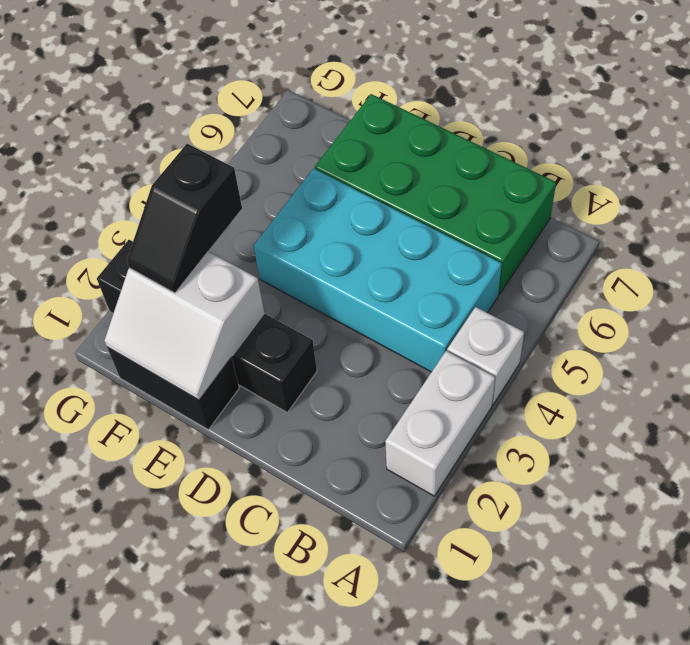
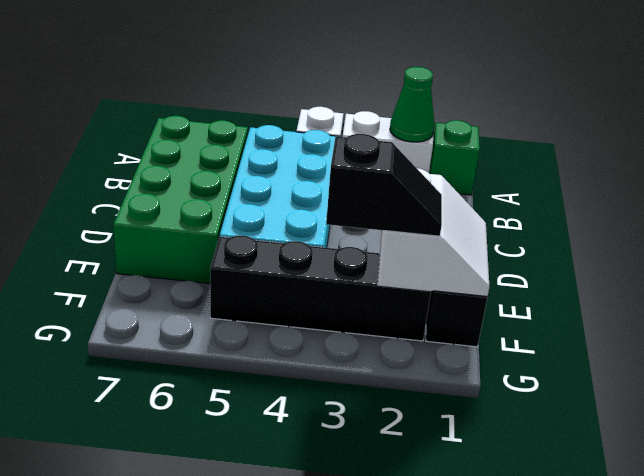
none -> green 1x1 brick [429,120,480,195]
none -> green 1x1 cone [390,67,434,142]
black 1x4 brick [97,240,317,412] -> black 1x4 brick turned to [210,236,431,341]

